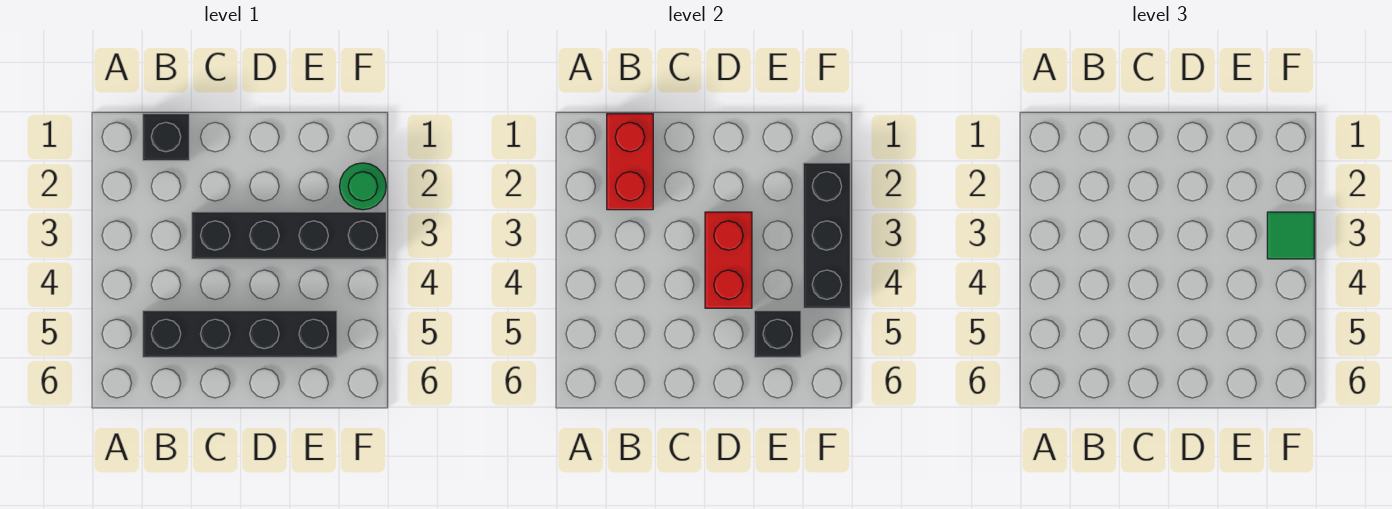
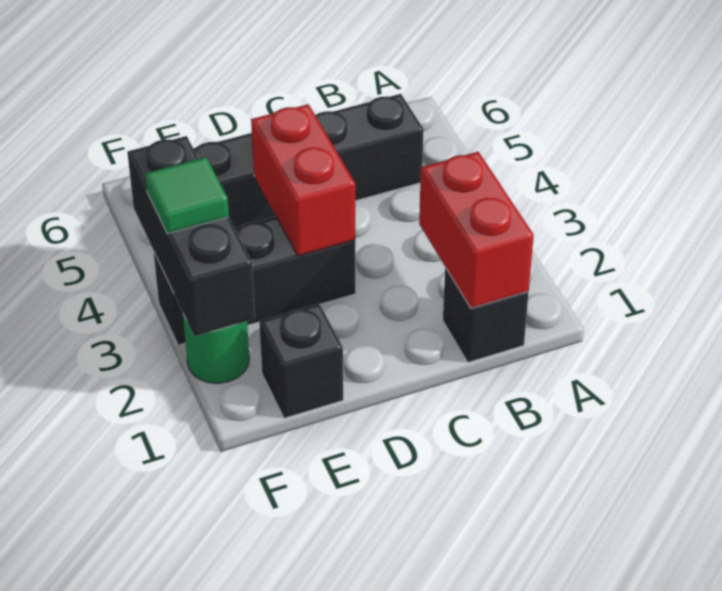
black 1x4 brick [192,212,386,259] -> black 1x3 brick [153,217,356,345]
black 1x1 brick [754,311,801,357] -> black 1x1 brick moved to [259,304,343,418]

